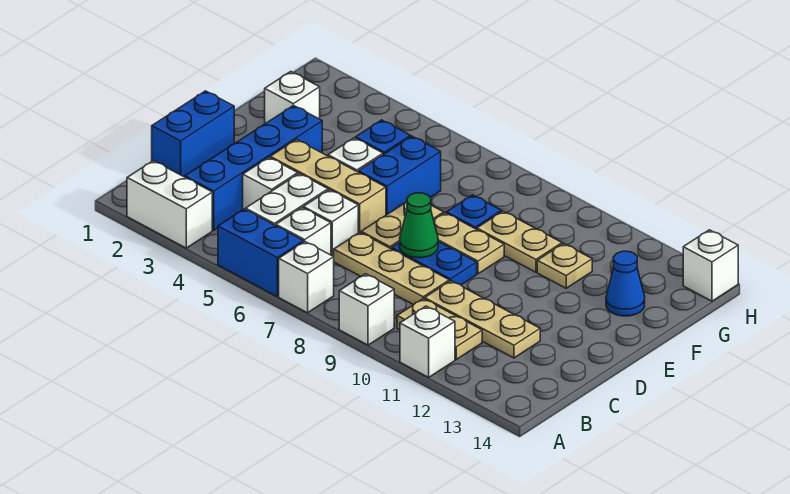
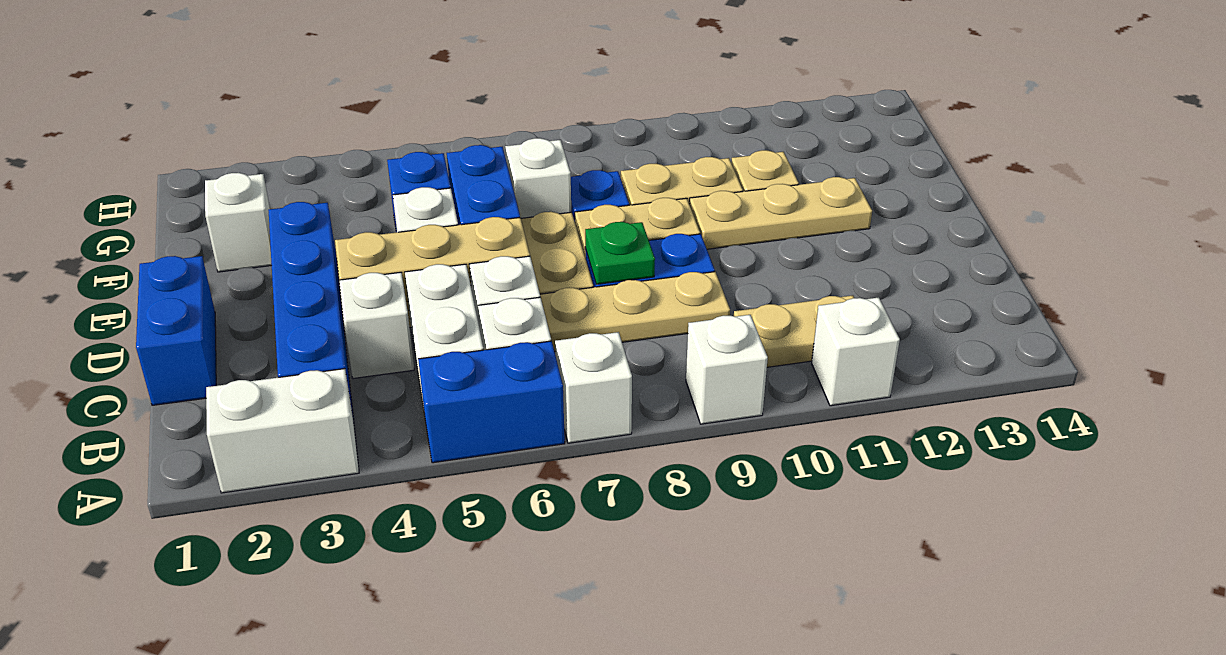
tan 1x3 plate [425,281,540,358] -> tan 1x3 plate moved to [689,177,872,249]
green 1x1 cone [400,193,438,258] -> green 1x1 plate [585,222,655,284]
blue 1x1 cone [606,251,645,316] -> none
white 1x1 brick [683,230,738,301] -> white 1x1 brick moved to [505,138,571,218]

